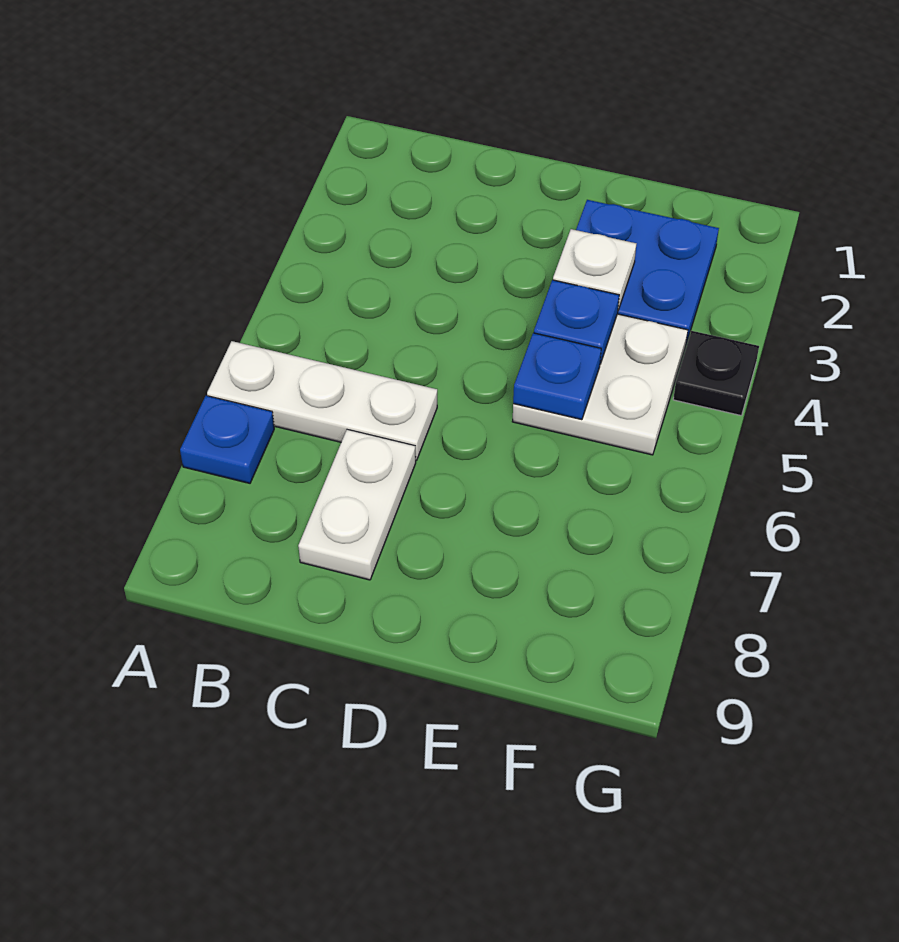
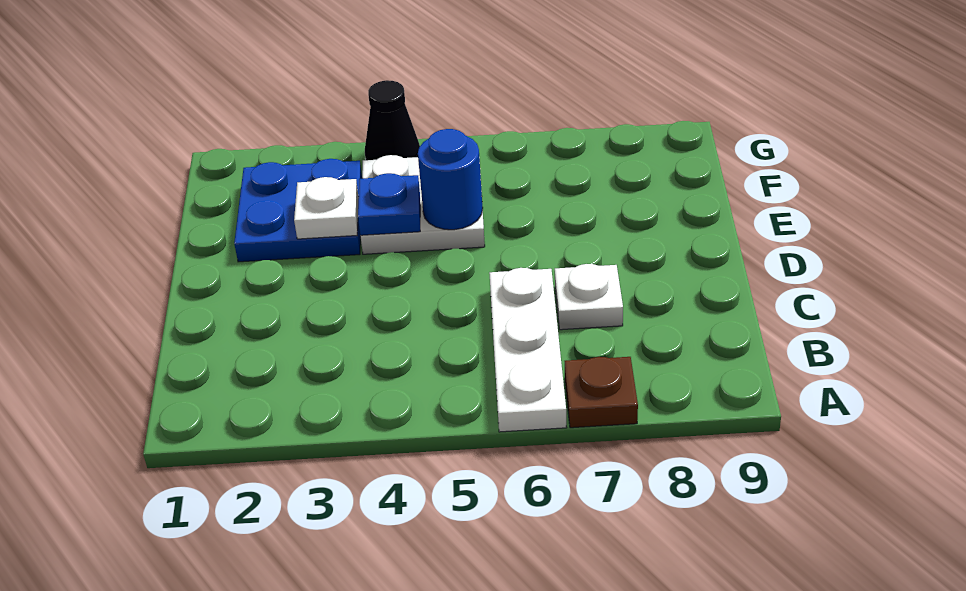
blue 1x1 plate [180,396,274,483] -> brown 1x1 plate [565,357,638,428]
white 1x2 plate [298,430,416,580] -> white 1x1 plate [555,264,623,330]
blue 1x1 plate [513,333,601,420] -> blue 1x1 round brick [418,129,483,230]
black 1x1 plate [673,331,759,415] -> black 1x1 cone [365,80,420,160]

